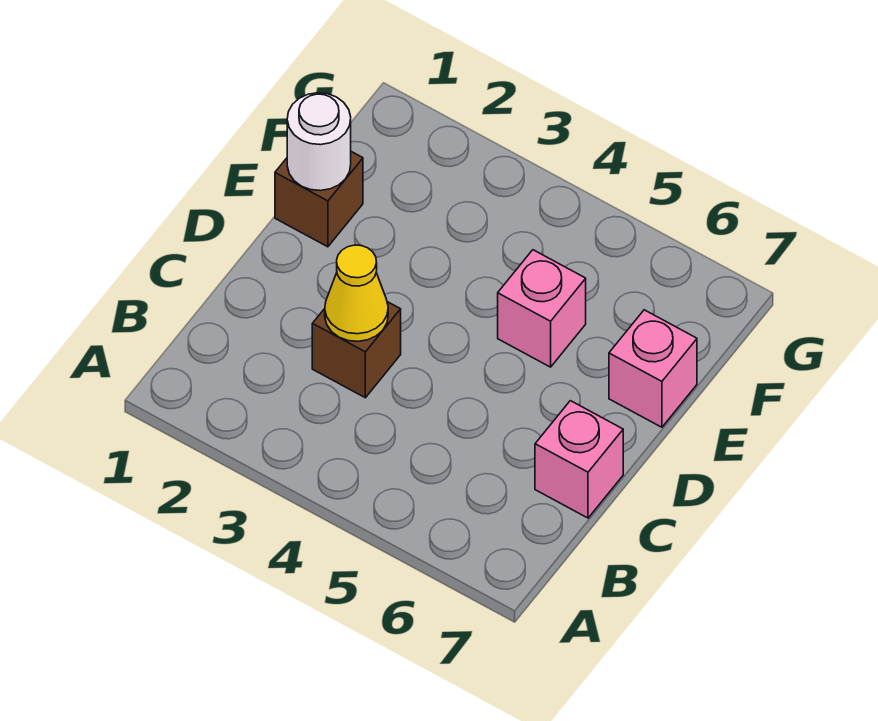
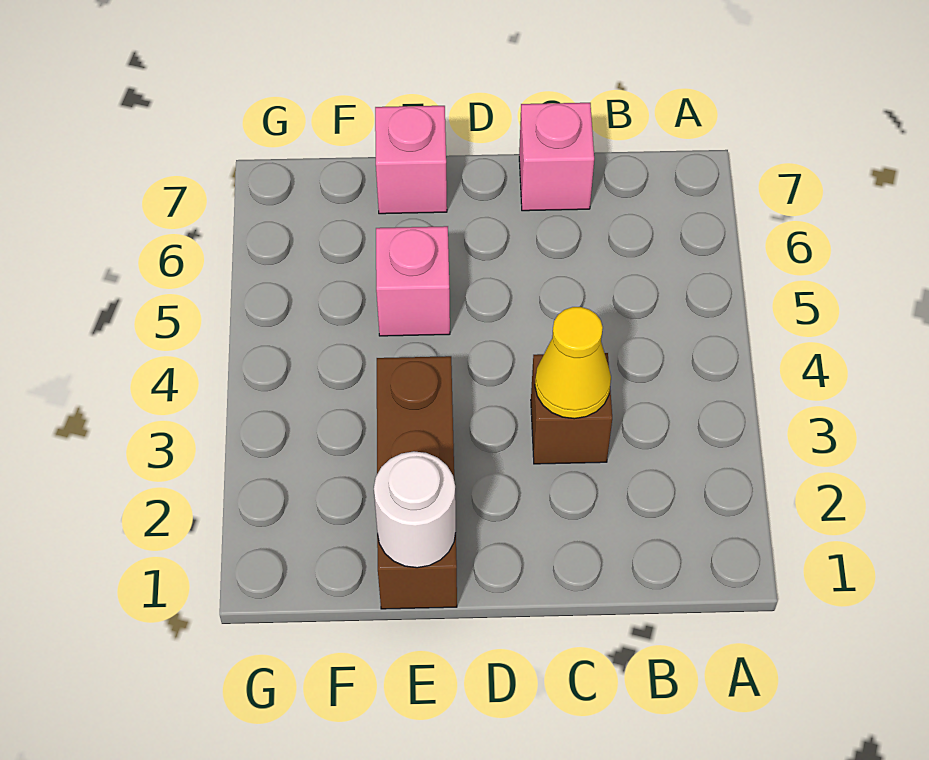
brown 1x1 brick [275,152,363,247] -> brown 1x3 brick [377,356,457,609]

